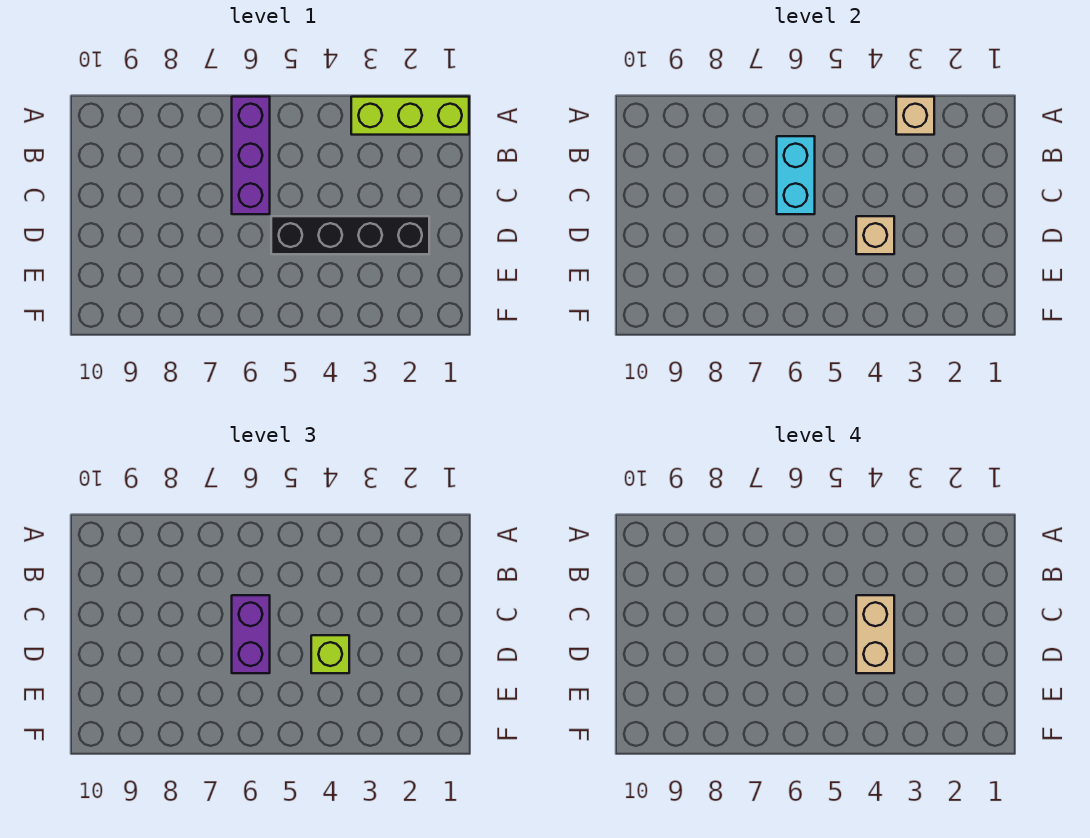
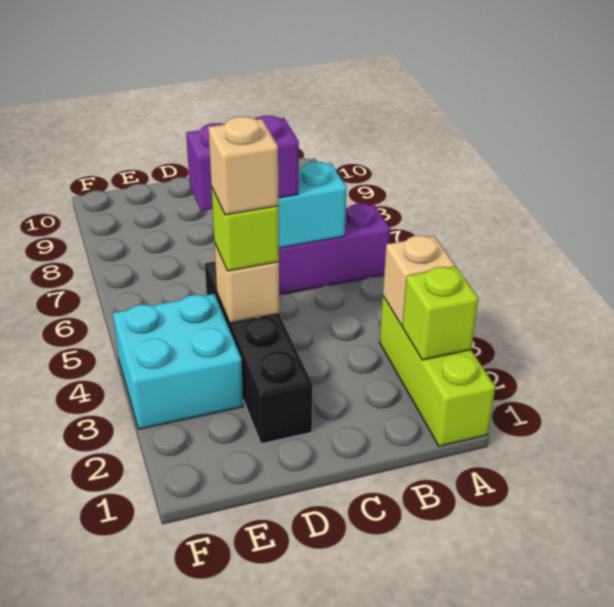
none -> lime 1x1 brick [402,266,478,360]
tan 1x2 brick [856,595,894,673] -> tan 1x1 brick [208,117,278,215]
none -> cyan 2x2 brick [113,294,243,429]

